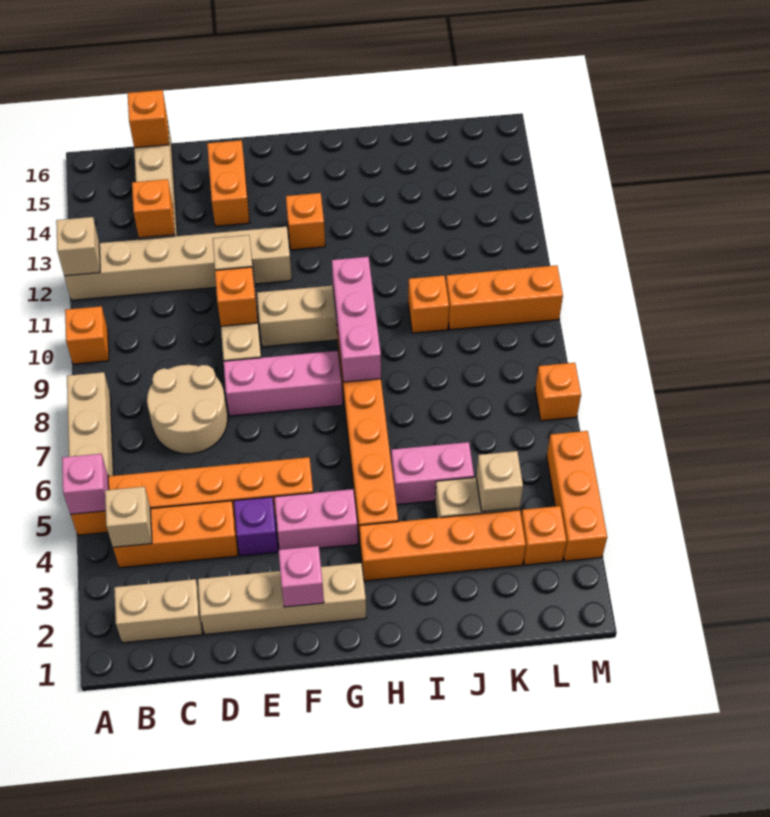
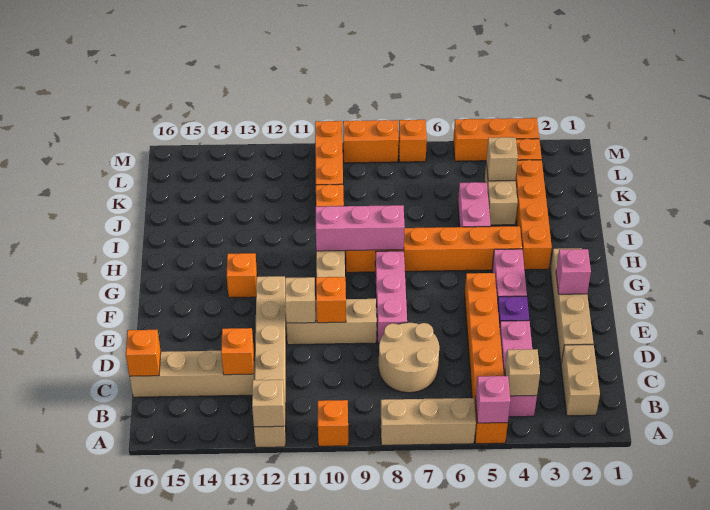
orange 1x3 brick [113,501,238,568] -> pink 1x3 brick [500,321,537,417]
orange 1x2 brick [207,140,250,226] -> orange 1x2 brick moved to [343,120,399,163]

